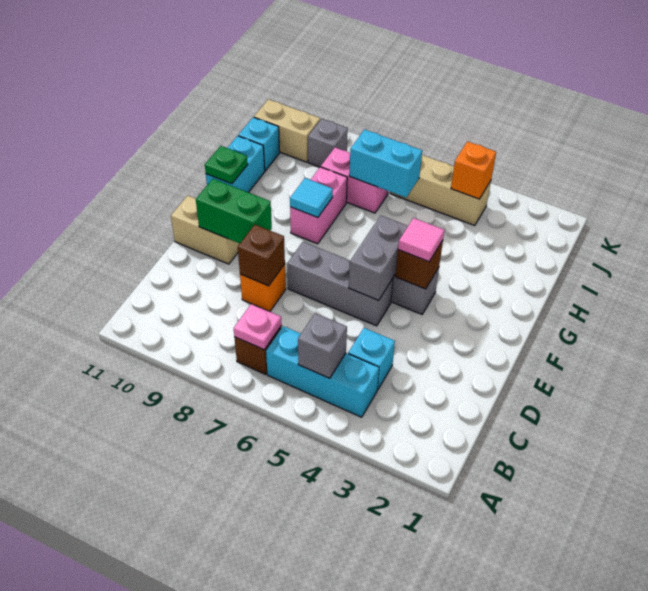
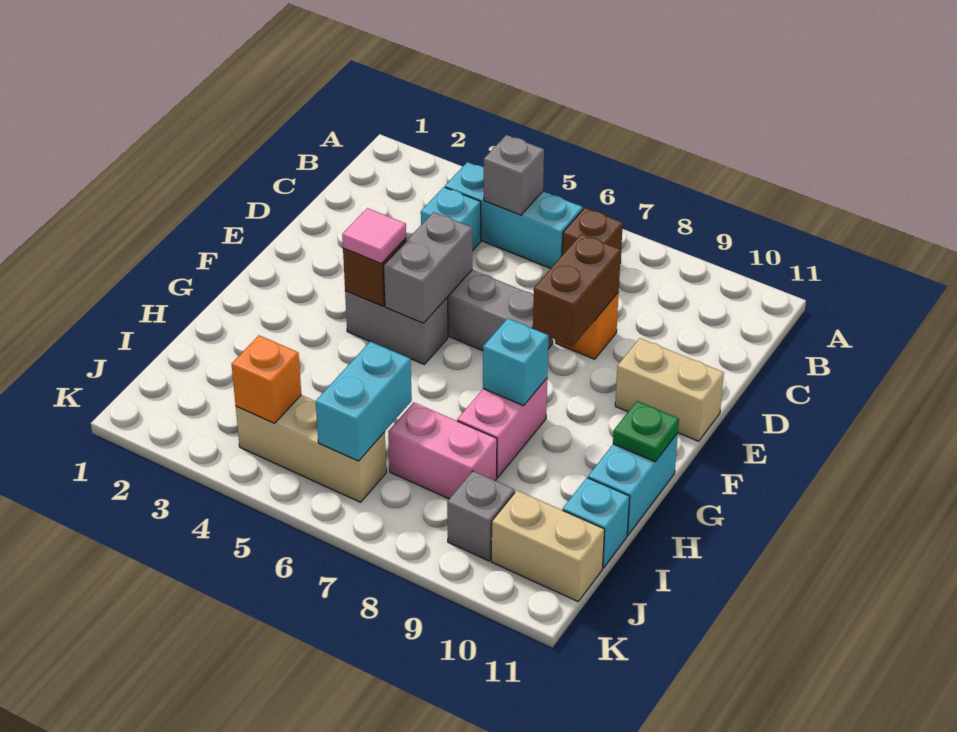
pink 1x1 plate [234,304,282,350] -> none
brown 1x1 brick [238,225,285,286] -> brown 1x2 brick [533,234,621,347]
green 1x2 brick [196,179,272,243] -> none
cyan 1x1 tile [290,178,333,218] -> cyan 1x1 brick [483,318,549,406]
cyan 1x2 brick [349,130,422,197] -> cyan 1x2 brick turned to [316,342,412,461]

